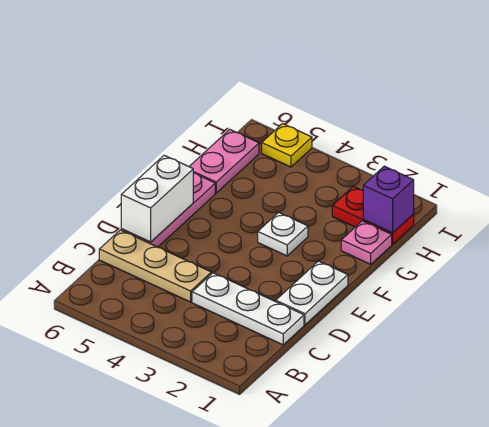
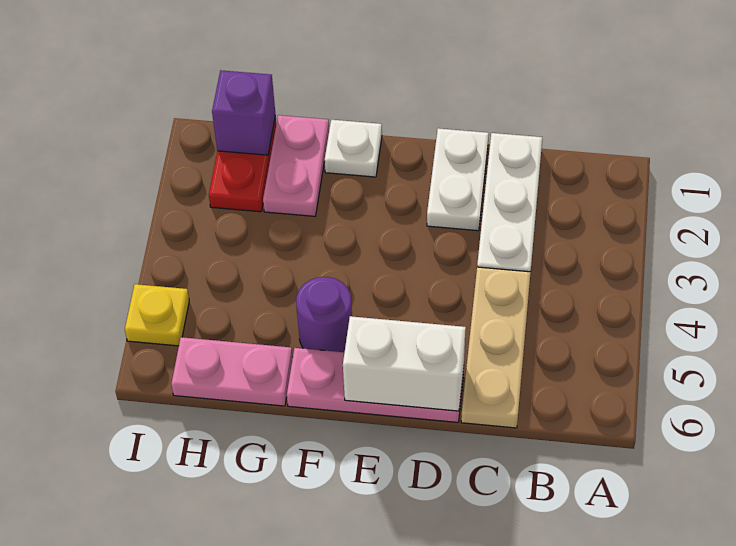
white 1x2 plate [276,261,348,325] -> white 1x2 plate turned to [427,128,489,231]
white 1x1 plate [258,212,308,256] -> white 1x1 plate moved to [324,120,382,177]
none -> purple 1x1 round brick [296,277,352,352]
pink 1x1 plate [341,221,392,264] -> pink 1x2 plate [263,115,329,216]

